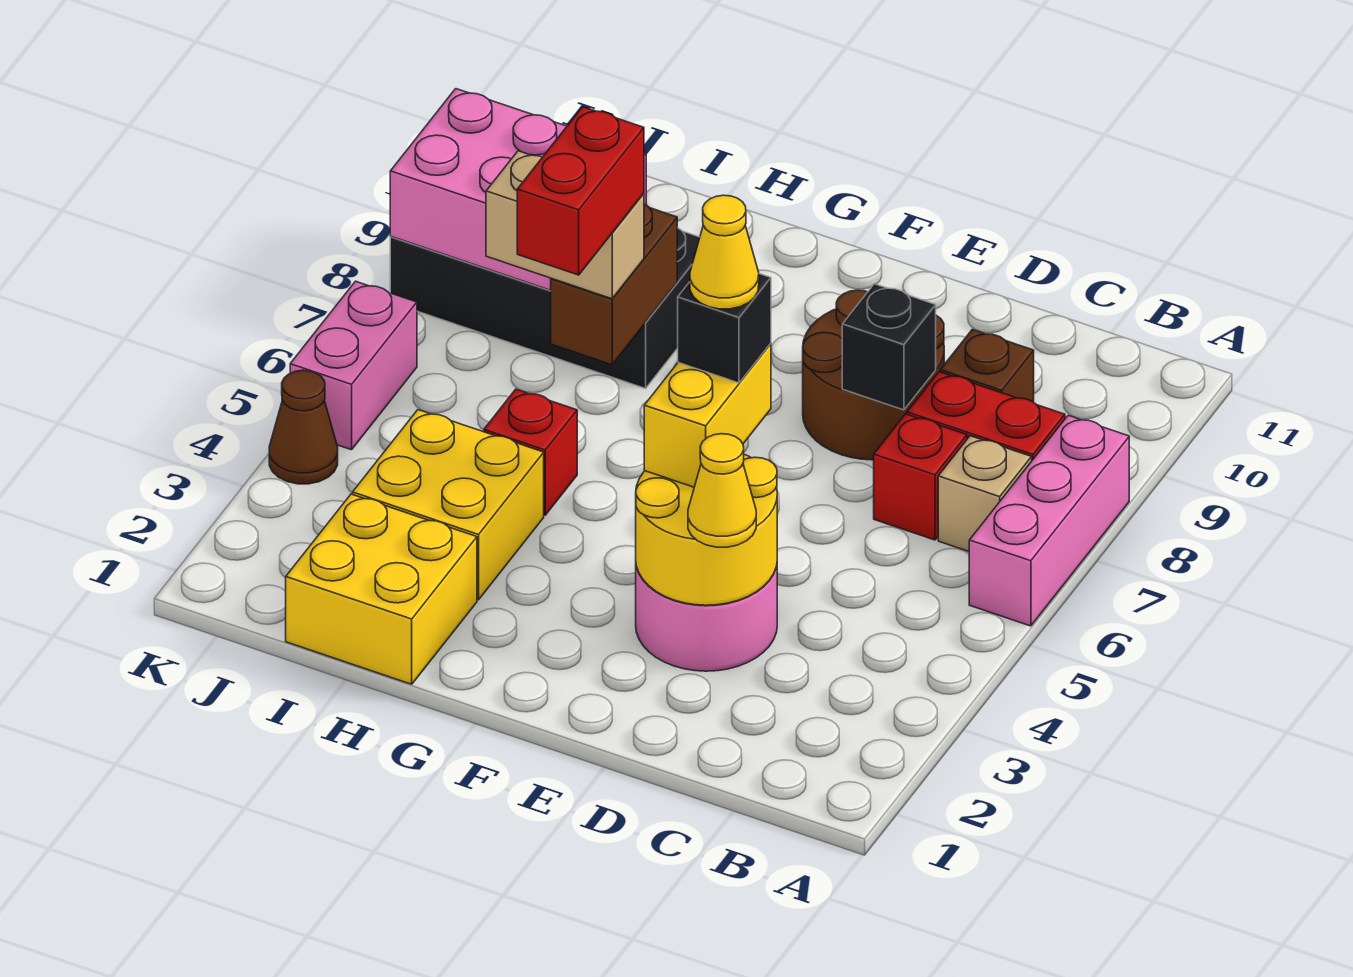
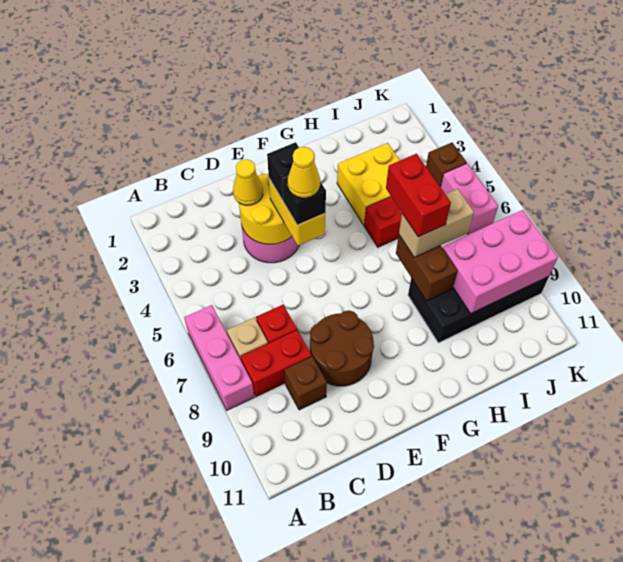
black 1x1 brick [842,284,936,410] -> black 1x1 brick moved to [267,142,299,200]
yellow 2x2 brick [286,494,477,684] -> none
brown 1x1 cone [269,370,338,484] -> brown 1x1 brick [426,143,467,187]

